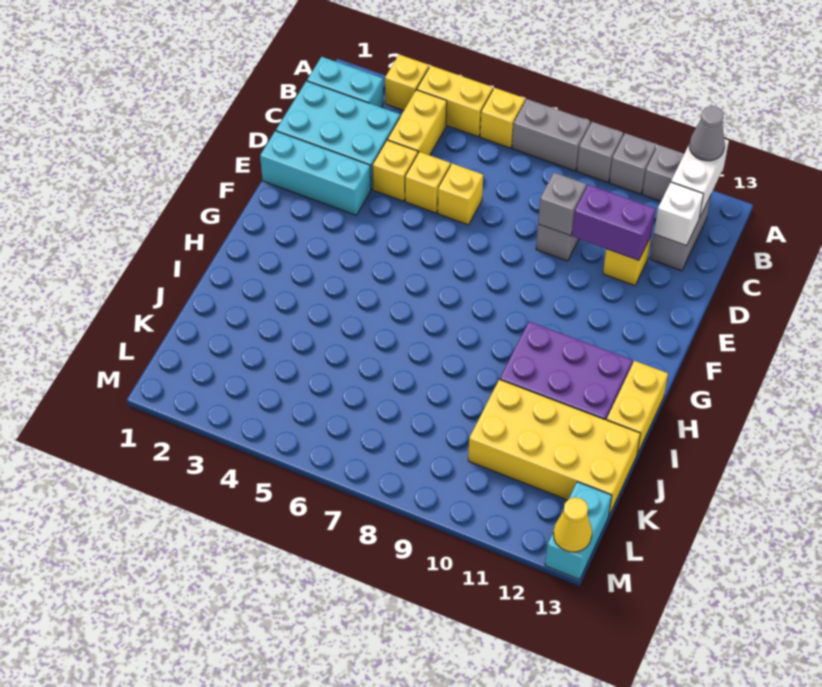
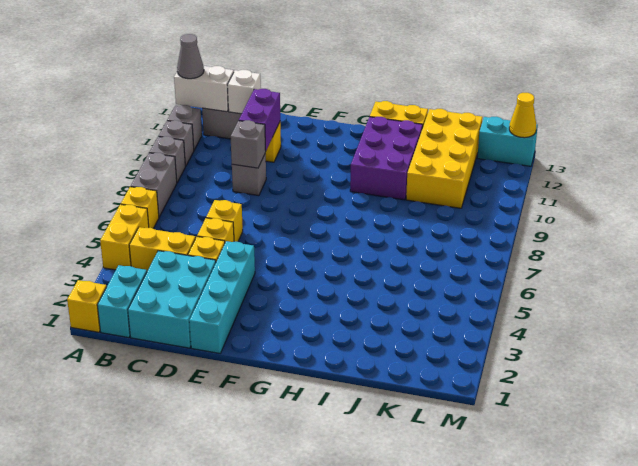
yellow 1x1 brick [385,55,429,110] -> yellow 1x1 brick moved to [67,280,107,332]
cyan 1x3 brick [260,131,371,215] -> cyan 1x4 brick [189,241,255,353]

